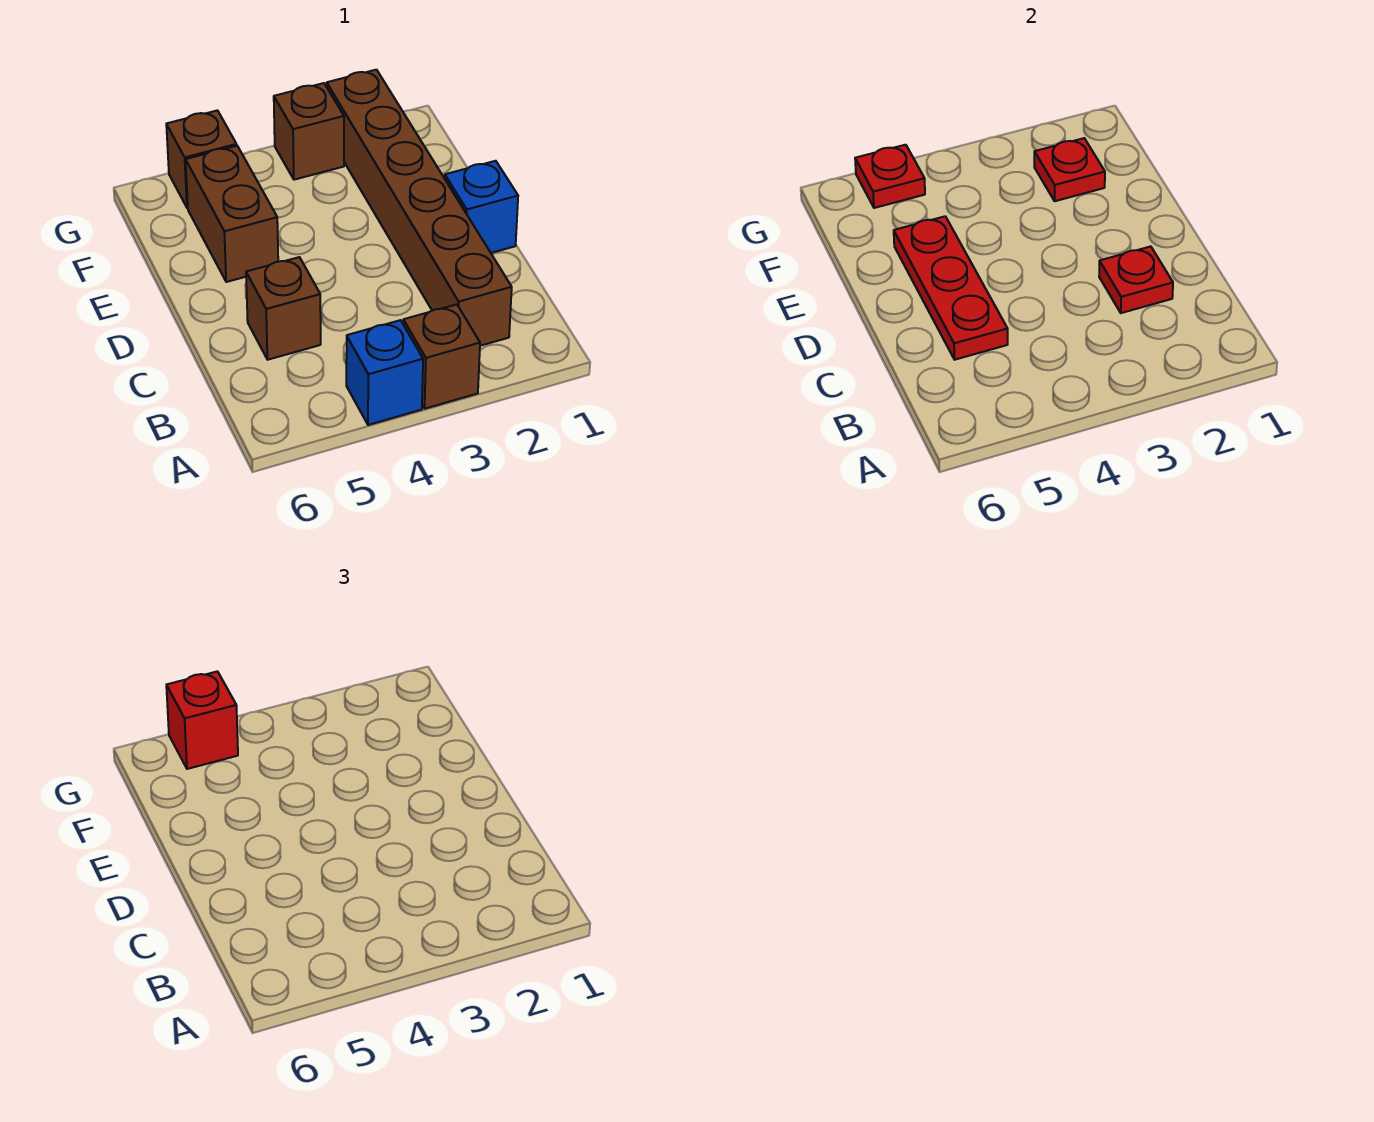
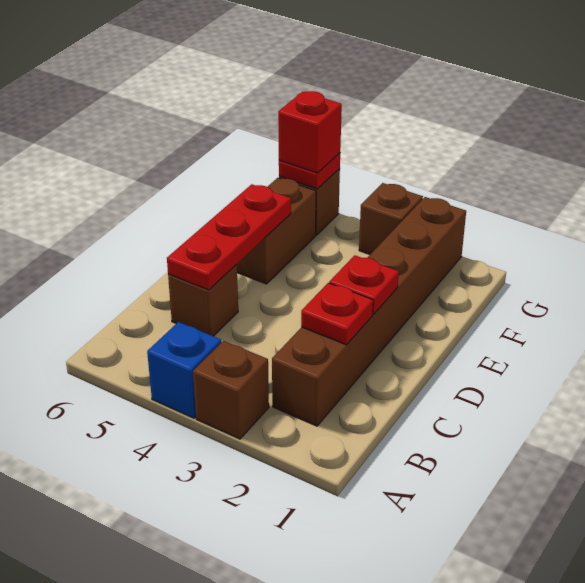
blue 1x1 brick [445,161,518,253] -> none
red 1x1 plate [1034,138,1105,201] -> red 1x1 plate moved to [329,255,399,315]

